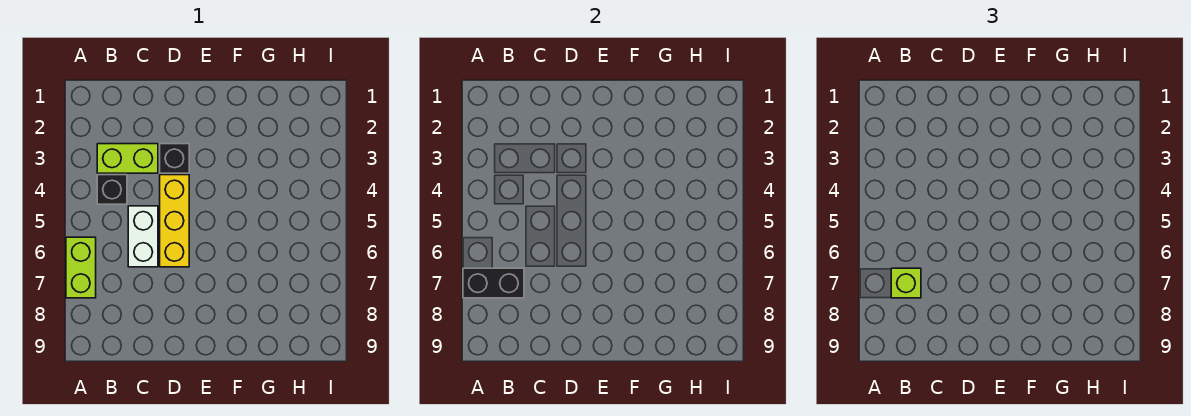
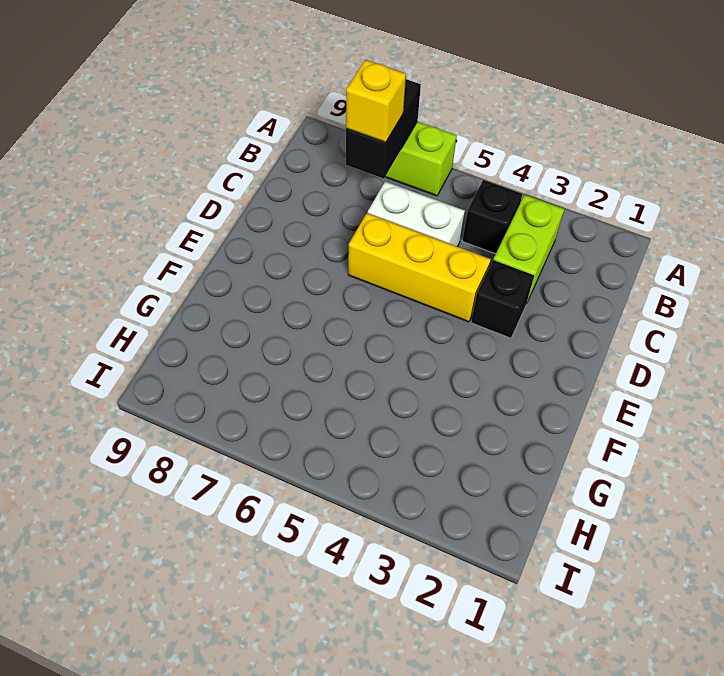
lime 1x1 brick [891,268,921,298] -> yellow 1x1 brick [346,60,406,143]

